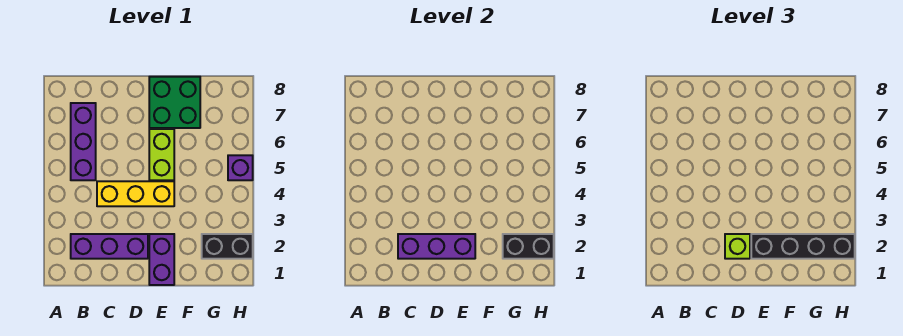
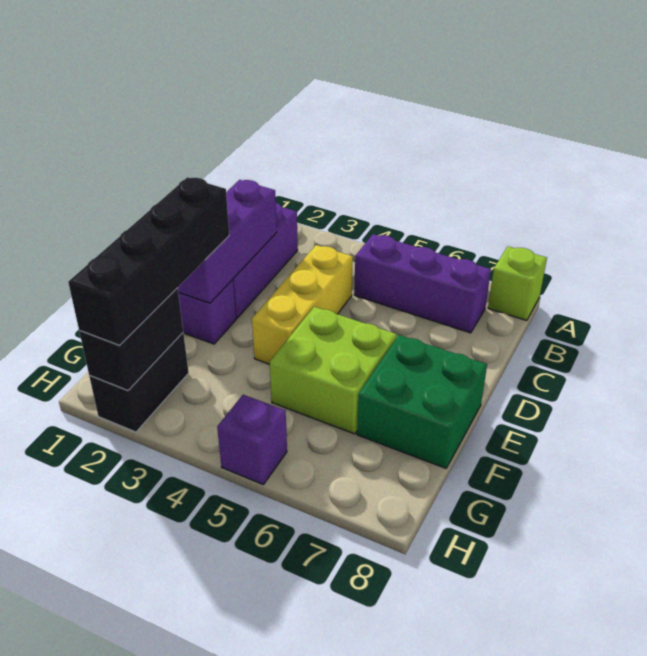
lime 1x1 brick [725,234,750,259] -> lime 1x1 brick moved to [488,246,547,321]
lime 1x2 brick [149,129,174,180] -> lime 2x2 brick [270,307,397,434]

